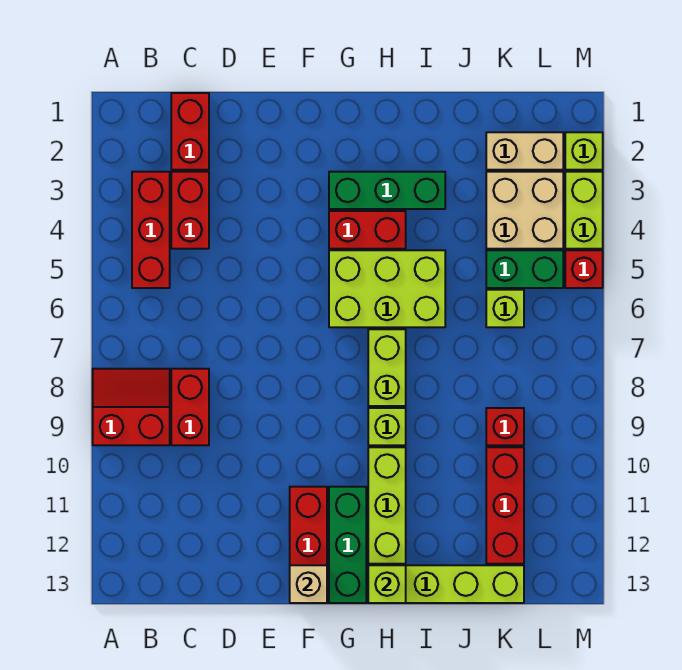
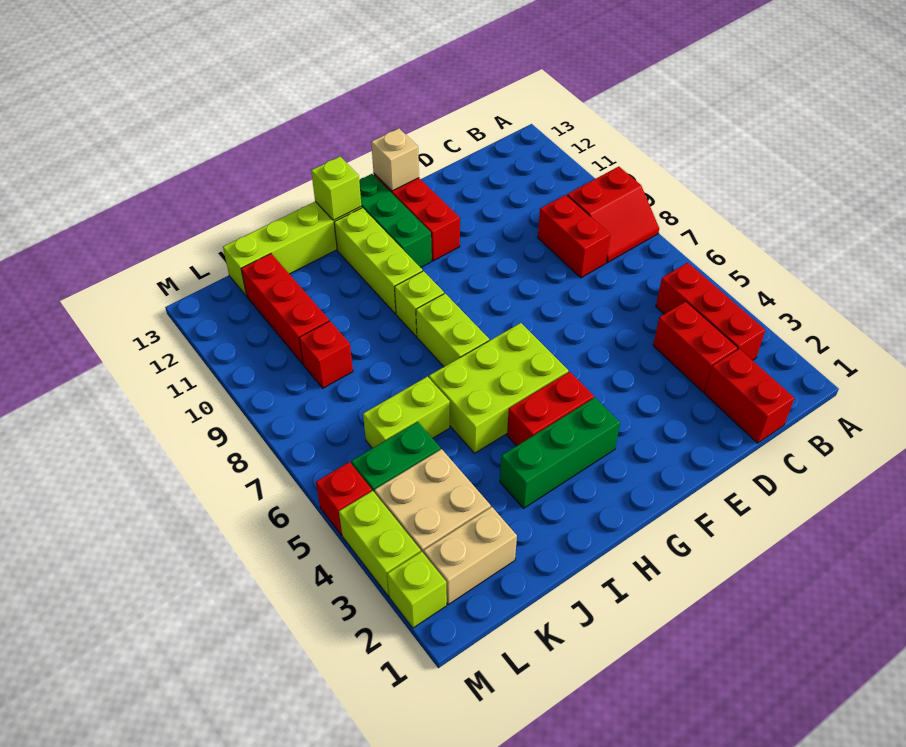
lime 1x1 brick [486,290,524,327] -> lime 1x2 brick [363,377,450,448]

